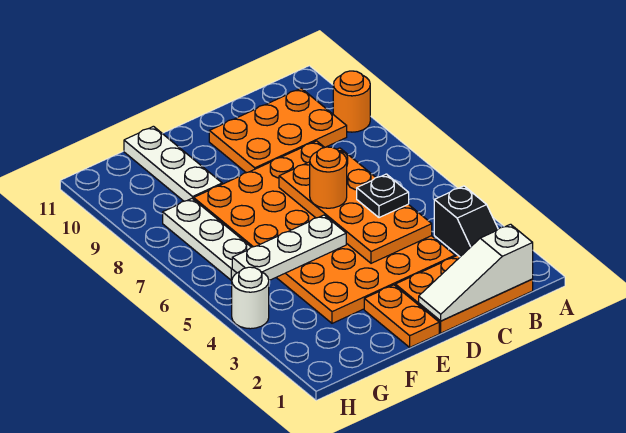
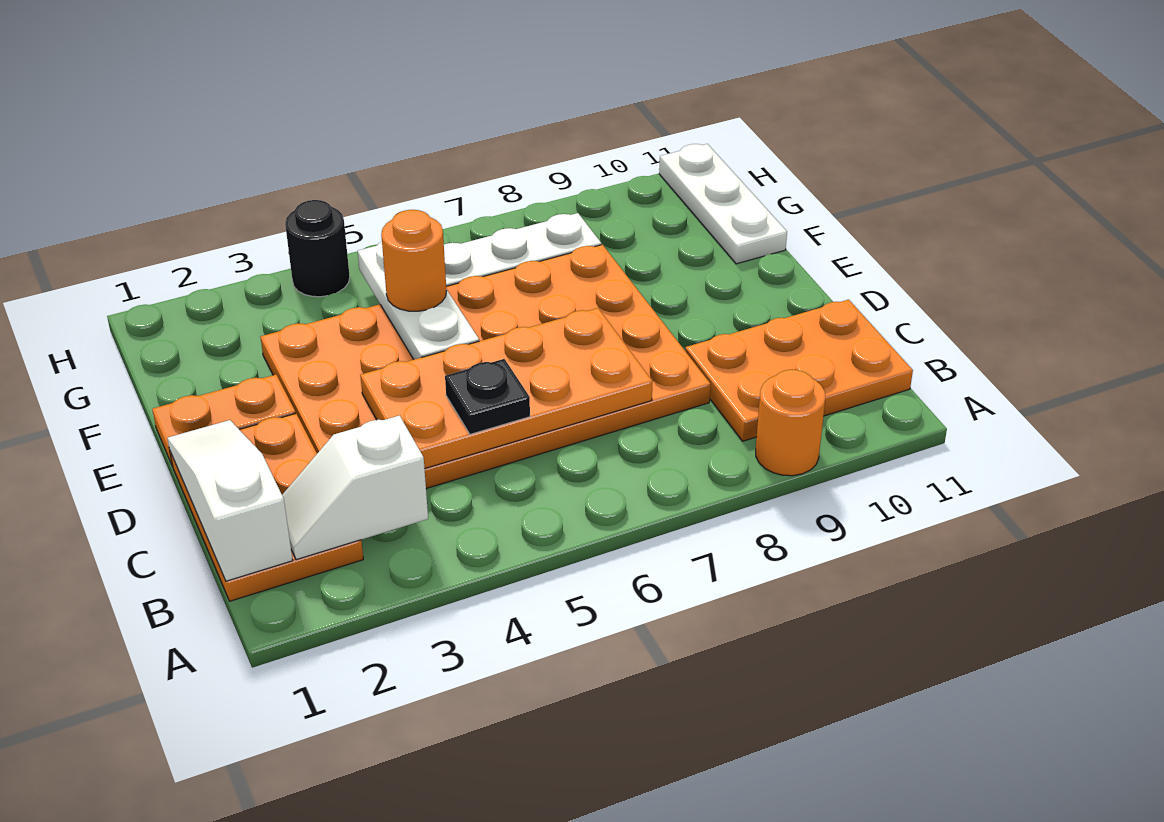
black 1x2 slope [434,186,498,257] -> white 1x2 slope [282,416,428,560]
orange 2x3 plate [209,88,347,173] -> orange 2x3 plate turned to [685,300,913,441]
orange 1x1 round brick [310,147,347,208] -> orange 1x1 round brick moved to [381,210,446,311]
white 1x3 plate [124,126,222,201] -> white 1x3 plate turned to [659,144,787,264]
white 1x1 round brick [232,267,269,329] -> black 1x1 round brick [285,200,350,297]

